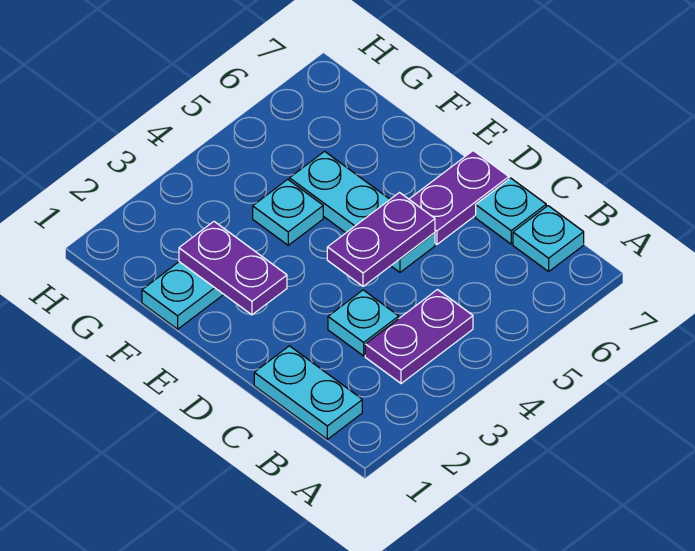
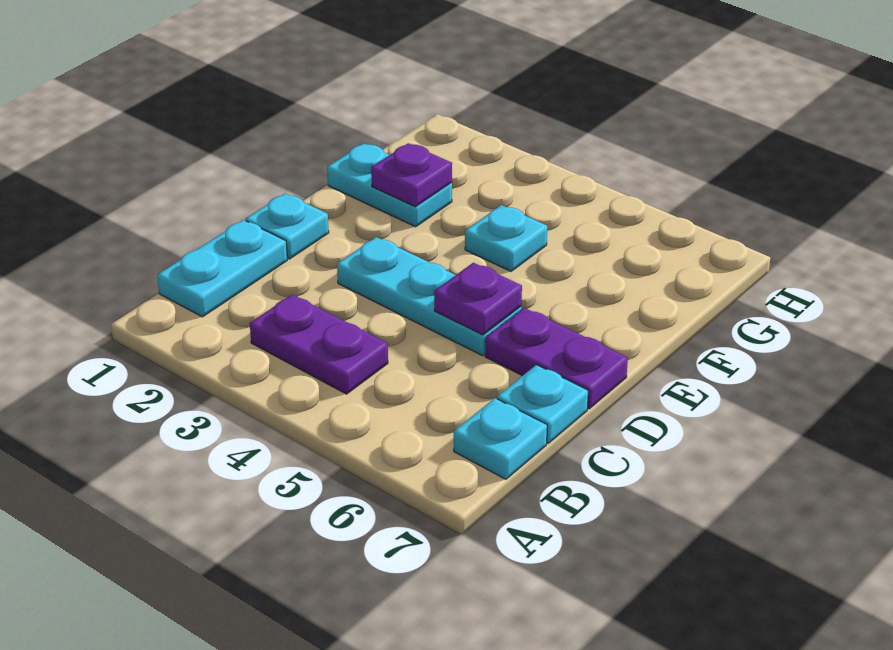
cyan 1x1 plate [328,290,399,356] -> cyan 1x1 plate moved to [246,194,329,259]
purple 1x2 plate [327,193,435,286] -> purple 1x1 plate [434,263,522,335]
cyan 1x3 plate [289,151,435,272] -> cyan 1x3 plate turned to [337,237,521,356]
purple 1x2 plate [179,222,287,315] -> purple 1x1 plate [371,143,452,207]

